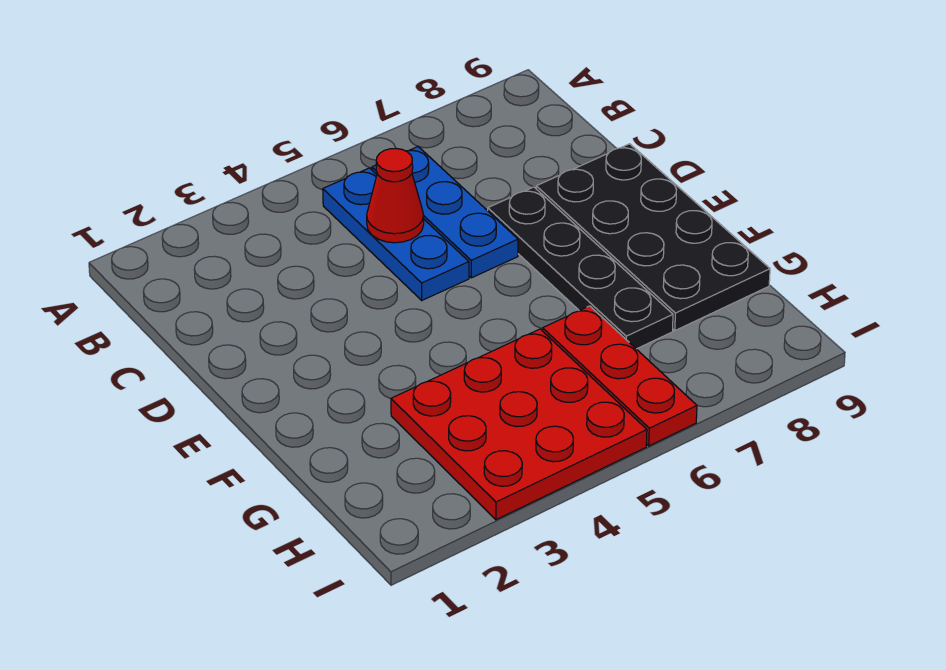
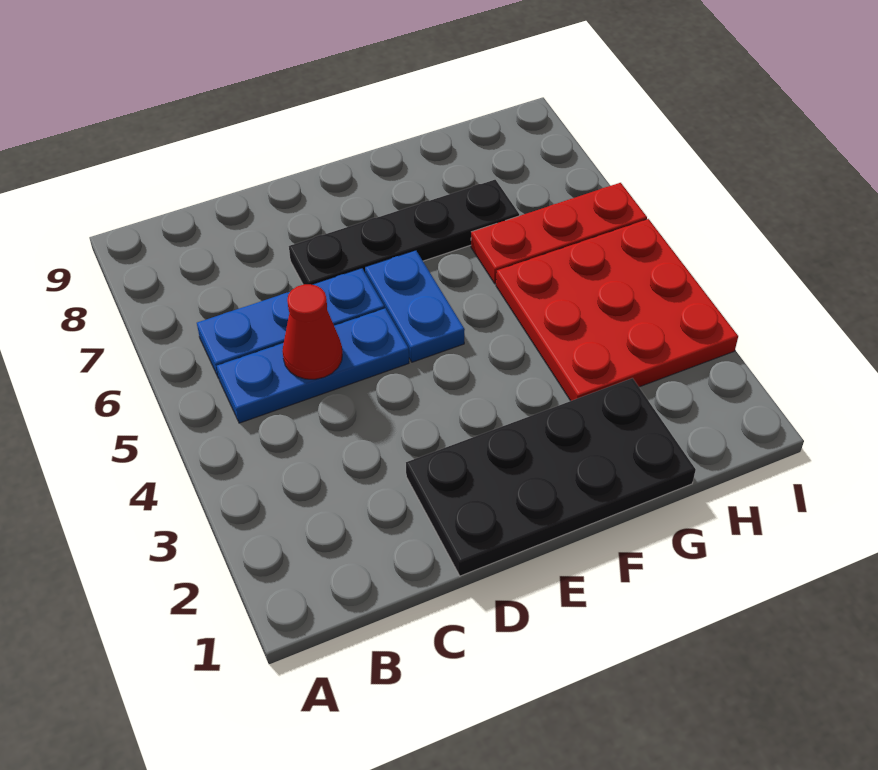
black 2x4 plate [536,144,770,331] -> black 2x4 plate moved to [406,378,696,576]
none -> blue 1x2 plate [365,250,465,362]

